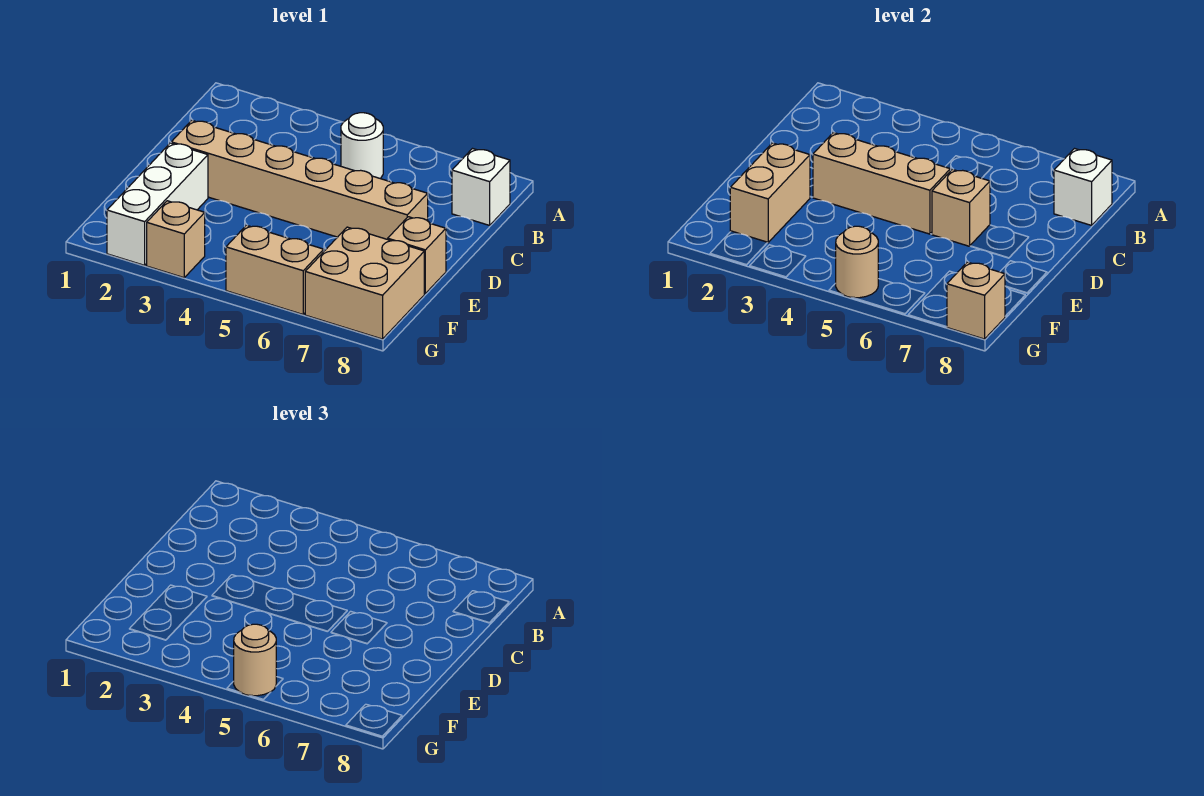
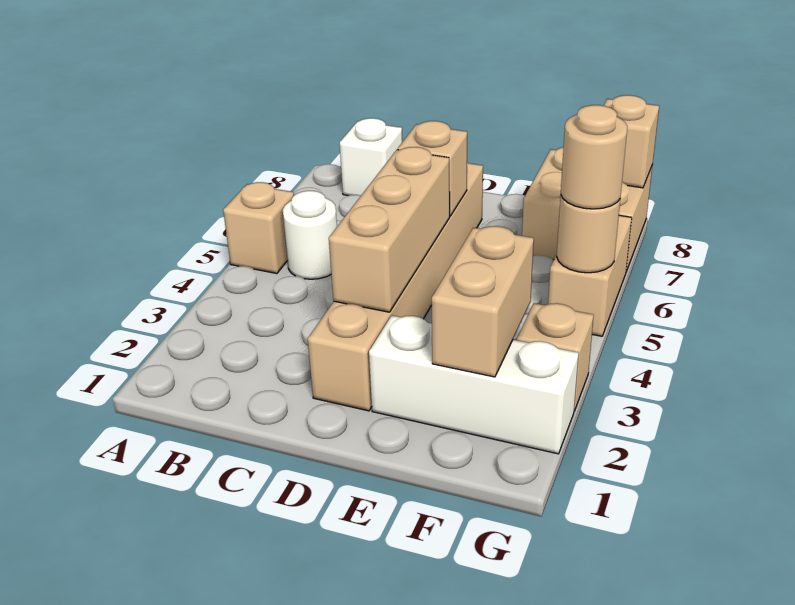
white 1x1 brick [1054,149,1112,225] -> none
tan 1x2 brick [730,143,810,243] -> tan 1x2 brick turned to [432,226,534,377]
tan 1x1 brick [388,217,446,293] -> tan 1x1 brick moved to [223,182,294,273]

